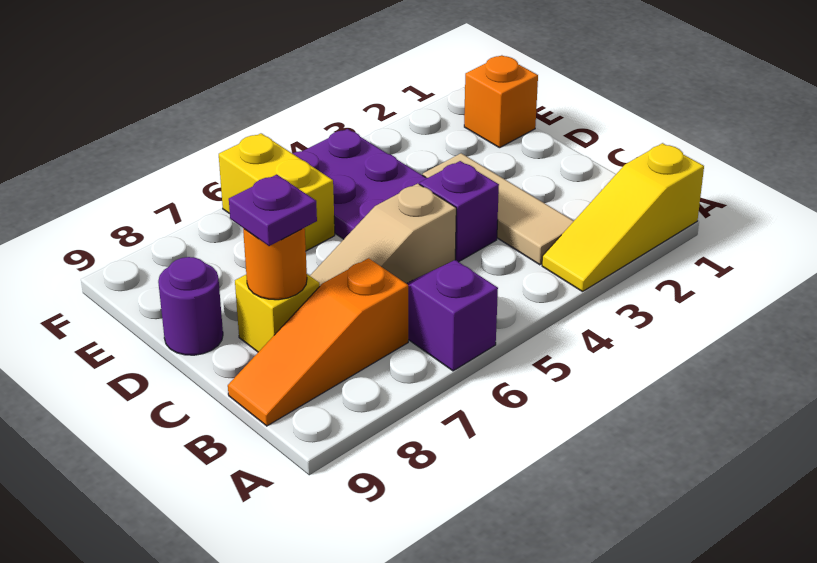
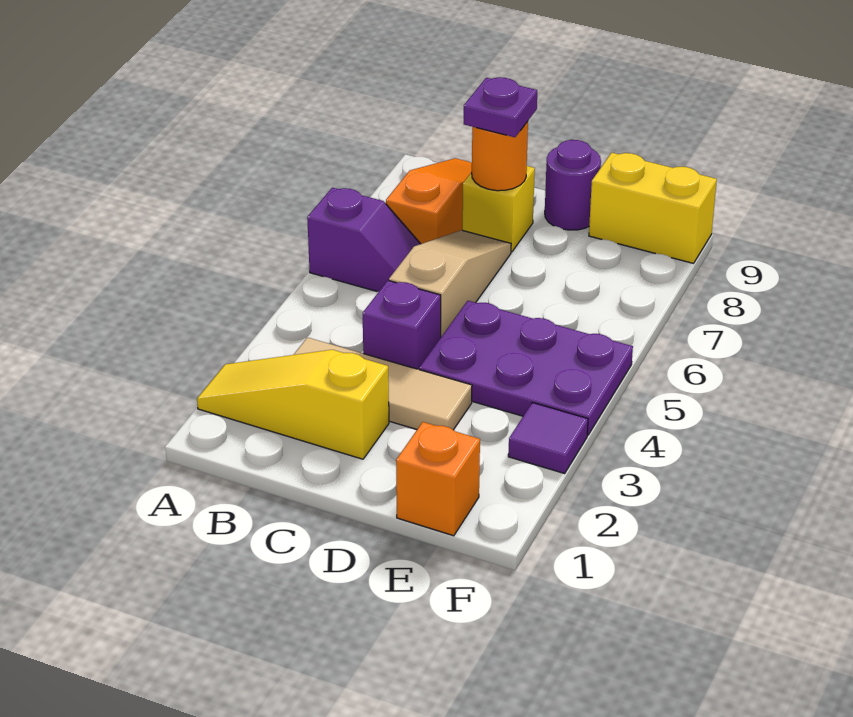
yellow 1x3 slope [542,143,704,292] -> yellow 1x3 slope turned to [197,350,389,459]
yellow 1x2 brick [219,133,335,251] -> yellow 1x2 brick moved to [589,153,717,263]
none -> purple 1x1 tile [508,403,588,474]

